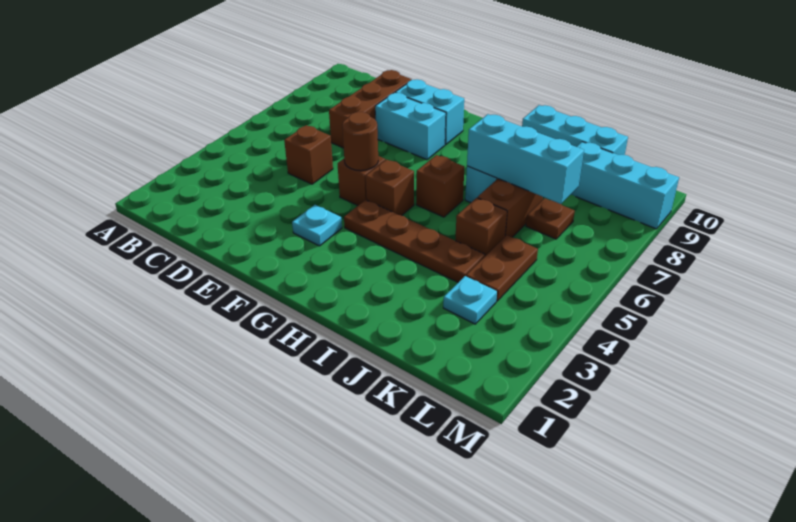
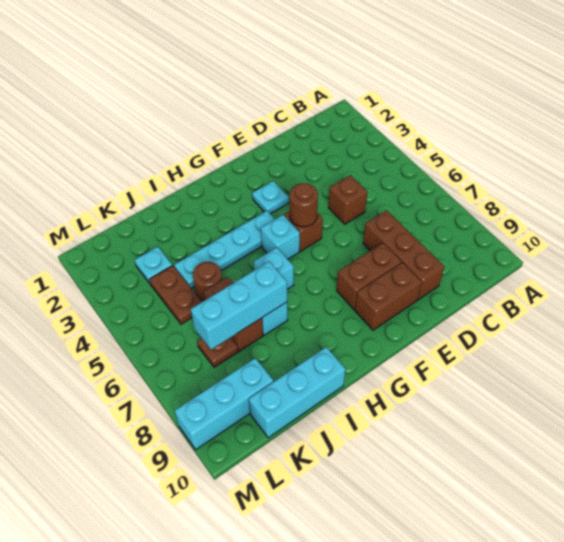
cyan 1x2 brick [375,93,446,160] -> brown 1x2 brick [336,243,402,309]
cyan 1x2 brick [395,79,464,145] -> brown 1x2 brick [355,263,422,330]
brown 1x4 plate [344,200,485,282] -> cyan 1x4 plate [174,211,275,288]
brown 1x1 brick [366,160,414,216] -> cyan 1x1 brick [261,215,300,259]
brown 1x1 brick [416,155,464,217] -> cyan 1x1 brick [254,248,294,289]
brown 1x1 brick [455,198,507,256] -> brown 1x1 round brick [193,262,222,302]

